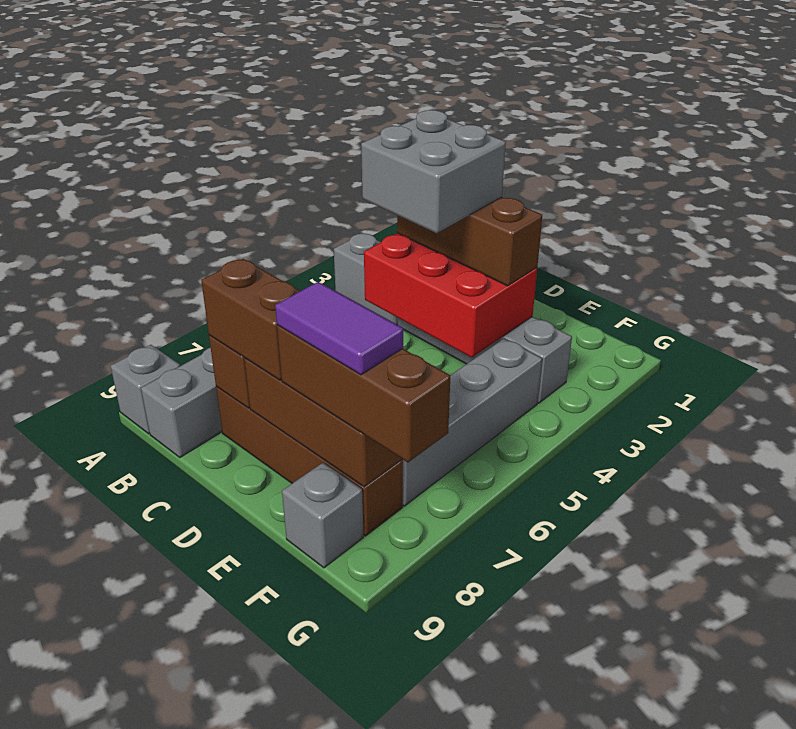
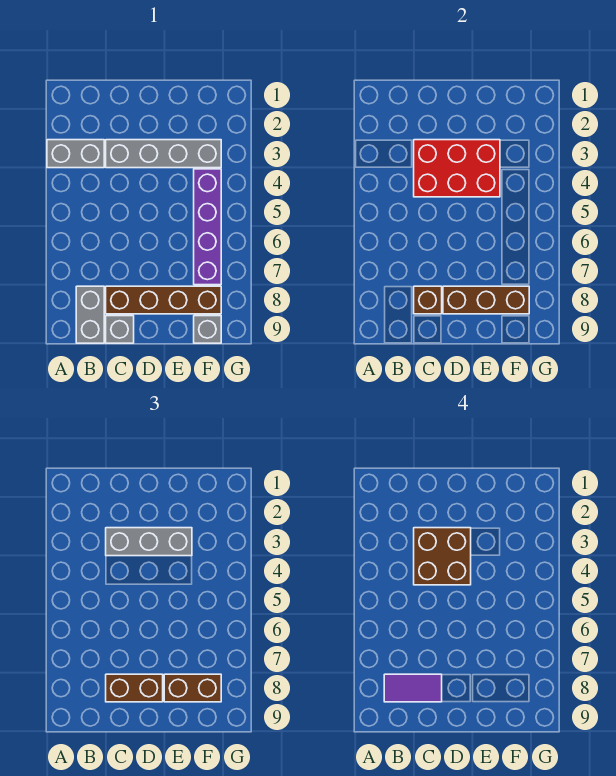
grey 1x1 brick [111,345,180,434] -> grey 1x1 brick moved to [106,316,134,343]
brown 1x3 brick [397,197,542,286] -> grey 1x3 brick [106,528,192,556]
grey 2x2 brick [361,110,506,233] -> brown 2x2 brick [414,528,471,585]
brown 1x3 brick [277,325,451,462] -> brown 1x2 brick [164,674,221,702]
purple 1x2 tile [275,282,403,375] -> purple 1x2 tile moved to [384,674,442,702]
grey 1x4 brick [403,339,542,506] -> purple 1x4 brick [194,169,221,285]

